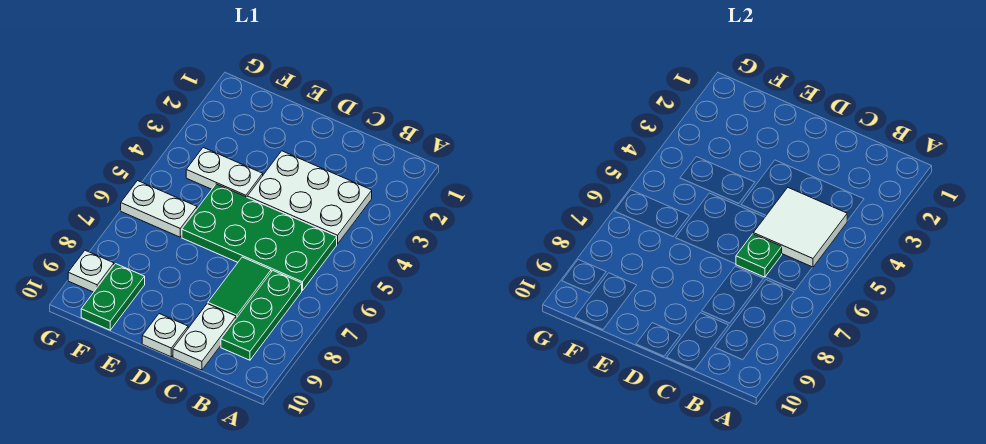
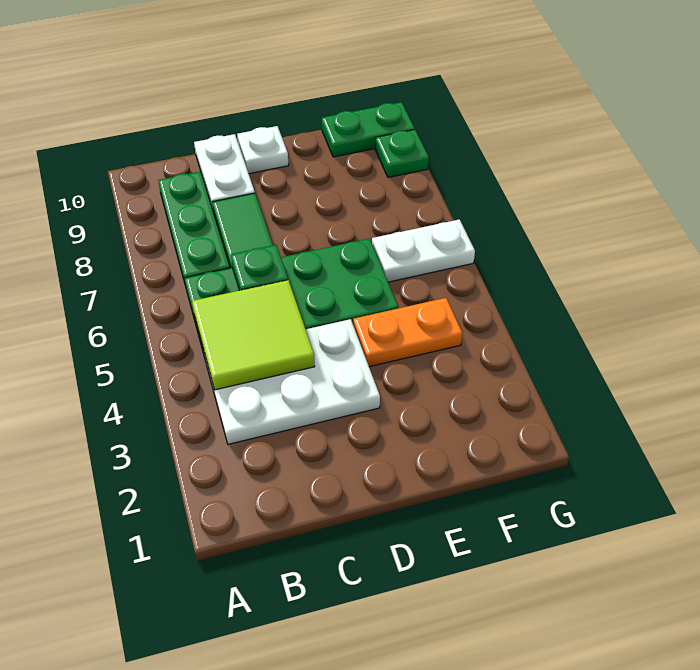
white 2x2 tile [753,188,847,267] -> lime 2x2 tile [192,280,315,390]
white 1x2 plate [186,148,263,197] -> orange 1x2 plate [353,298,462,367]
green 1x2 plate [81,264,145,330] -> green 1x2 plate turned to [322,102,415,157]
white 1x1 plate [68,250,114,292] -> green 1x1 plate [375,130,429,177]

